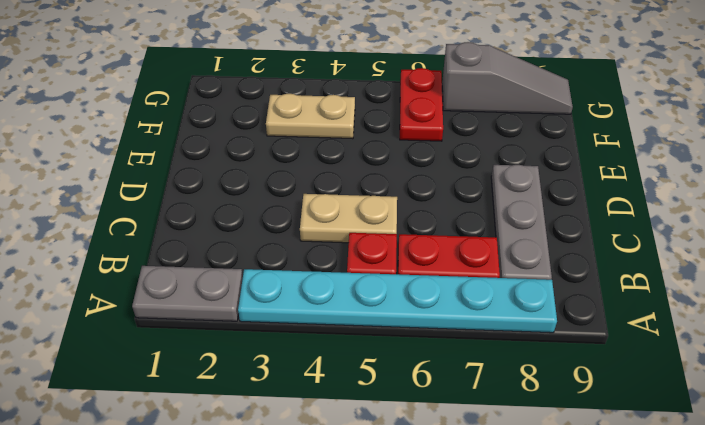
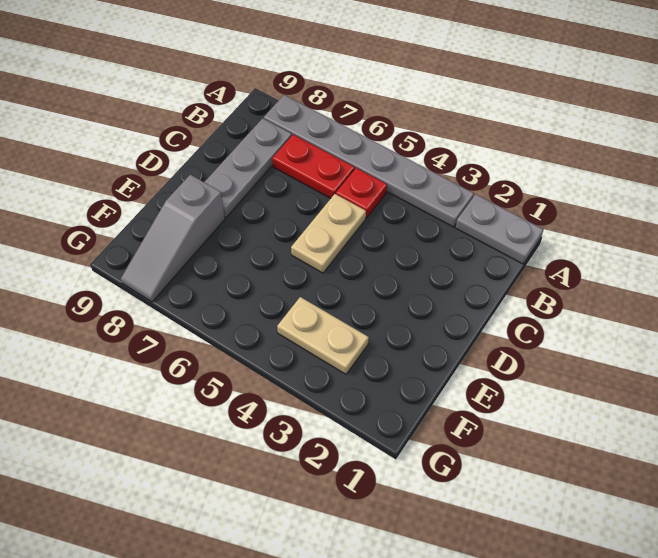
cyan 1x6 plate [238,269,557,333] -> grey 1x6 plate [264,95,474,227]
tan 1x2 plate [300,194,397,243] -> tan 1x2 plate turned to [291,194,366,273]
red 1x2 plate [400,68,443,141] -> none
grey 1x3 slope [442,42,573,114] -> grey 1x3 slope turned to [121,175,225,302]

